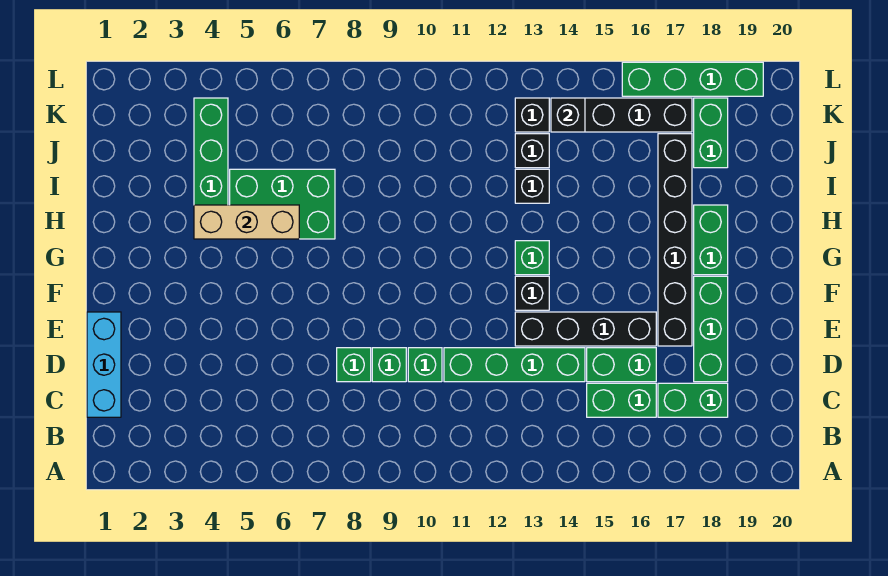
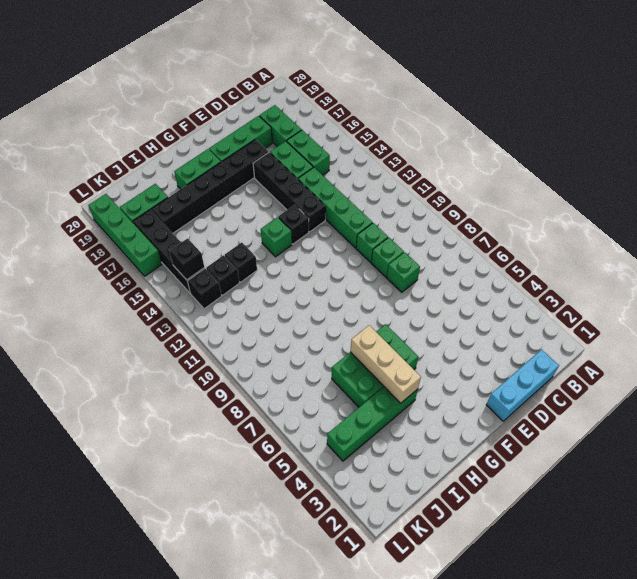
green 2x3 brick [230,169,335,239] -> green 2x3 brick turned to [332,324,418,407]

